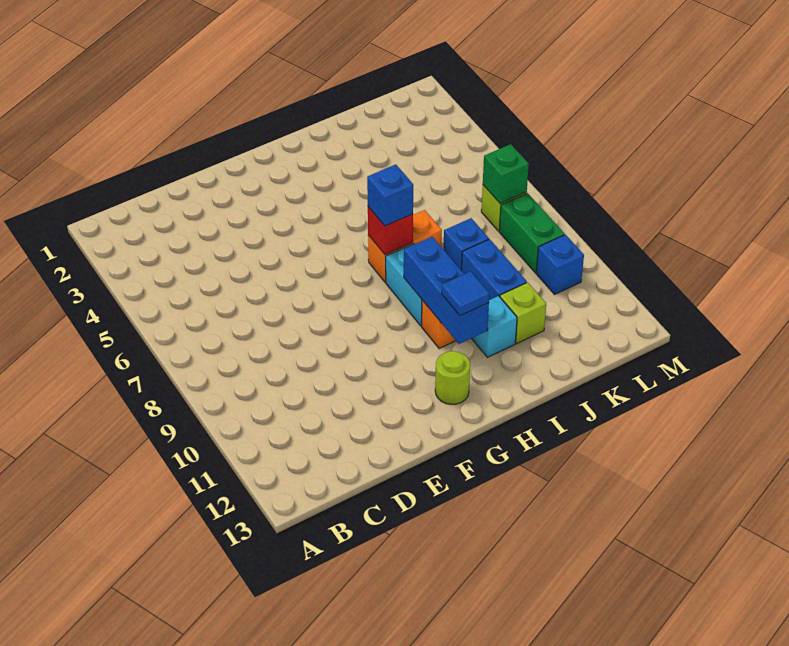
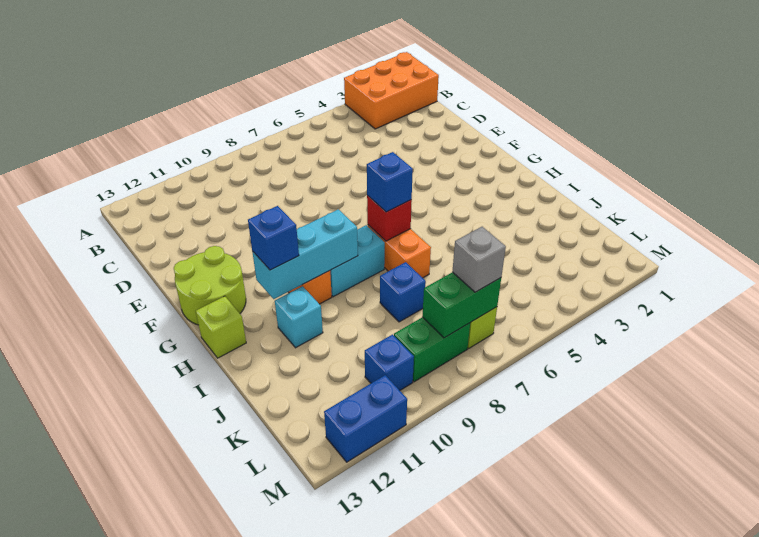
none -> orange 2x3 brick [344,52,439,129]
lime 1x1 round brick [435,351,470,404] -> lime 2x2 round brick [174,246,246,325]
blue 1x3 brick [404,237,489,344] -> cyan 1x3 brick [252,209,358,299]
blue 1x1 tile [441,271,489,316] -> blue 1x1 brick [248,206,299,270]
blue 1x2 brick [462,239,527,300] -> blue 1x2 brick moved to [324,375,407,462]
lime 1x1 brick [500,282,546,343] -> lime 1x1 brick moved to [196,296,246,358]
green 1x1 brick [483,144,529,204] -> green 1x2 brick [422,272,501,338]
none -> grey 1x1 brick [452,227,506,292]

